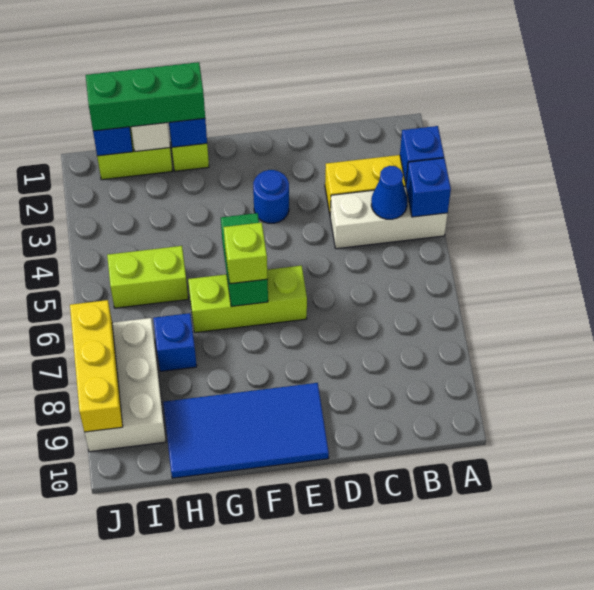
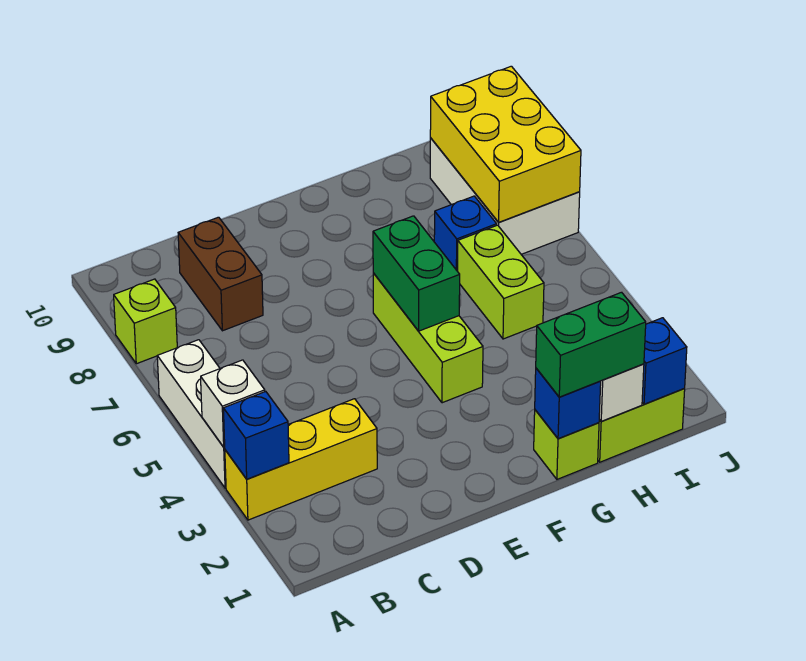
white 1x3 brick [330,187,448,249] -> white 1x3 brick turned to [157,340,226,488]
blue 1x1 brick [406,158,451,217] -> white 1x1 brick [201,360,265,447]
blue 1x1 cone [371,166,408,219] -> none
none -> brown 1x2 brick [178,217,263,331]
blue 1x1 round brick [253,170,289,223] -> none
lime 1x3 brick [188,266,307,333] -> lime 1x3 brick turned to [373,273,483,403]
blue 2x4 tile [163,383,329,478] -> none
lime 1x1 brick [224,222,268,284] -> lime 1x1 brick moved to [114,279,177,364]
green 1x3 brick [86,62,205,131] -> green 1x2 brick [536,292,646,397]
lime 1x2 brick [107,246,188,308] -> lime 1x2 brick turned to [458,225,544,339]
yellow 1x3 brick [70,300,123,432] -> yellow 2x3 brick [430,66,581,222]

